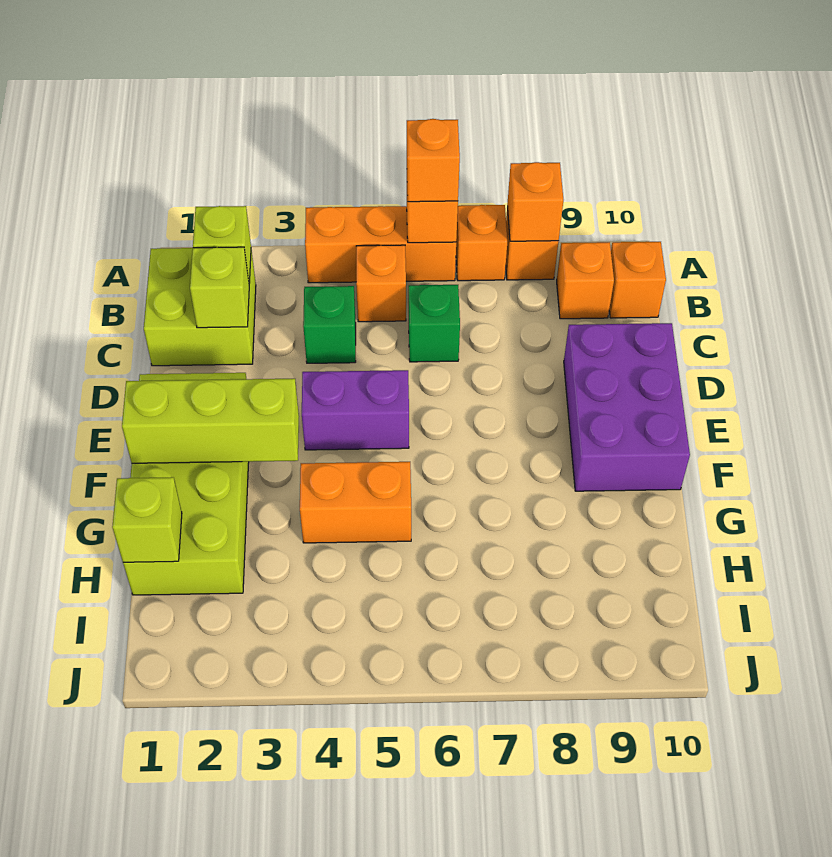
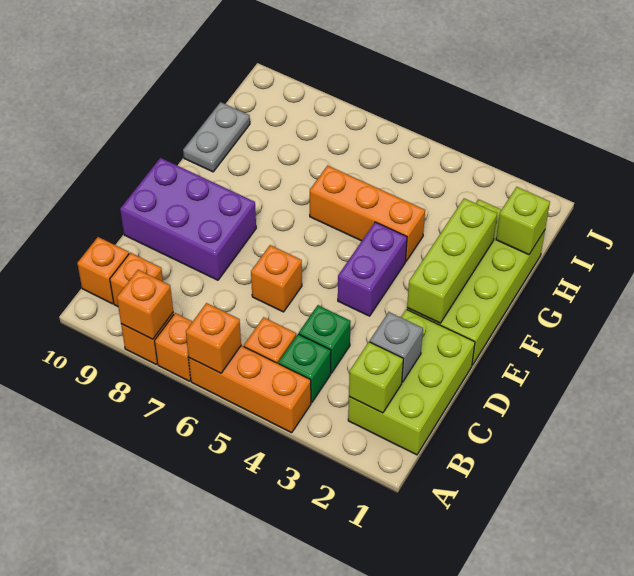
orange 1x1 brick [407,119,460,202] -> orange 1x1 brick moved to [251,245,302,312]
lime 2x2 brick [144,248,256,366] -> lime 2x3 brick [348,309,475,455]
lime 1x1 brick [190,247,249,328] -> grey 1x1 brick [370,312,423,382]
green 1x1 brick [409,285,460,362] -> green 1x1 brick moved to [278,334,331,403]
purple 2x3 brick [564,323,690,491] -> purple 2x3 brick turned to [120,158,256,280]
purple 1x2 brick [302,370,409,450] -> purple 1x2 brick turned to [338,222,407,316]
lime 1x3 brick [122,379,299,463] -> lime 1x3 brick turned to [407,198,497,323]
orange 1x2 brick [300,462,411,543] -> orange 1x3 brick [310,166,425,261]
none -> grey 1x2 plate [183,102,250,172]

